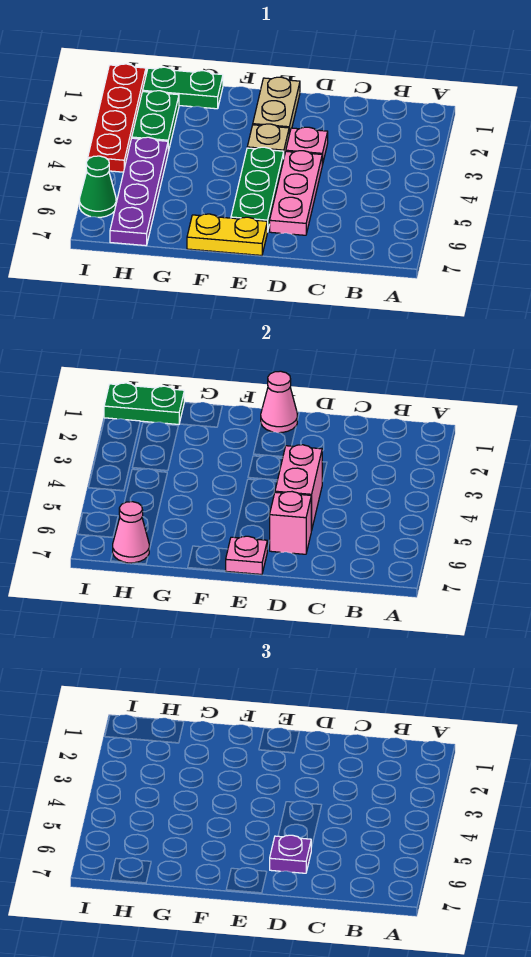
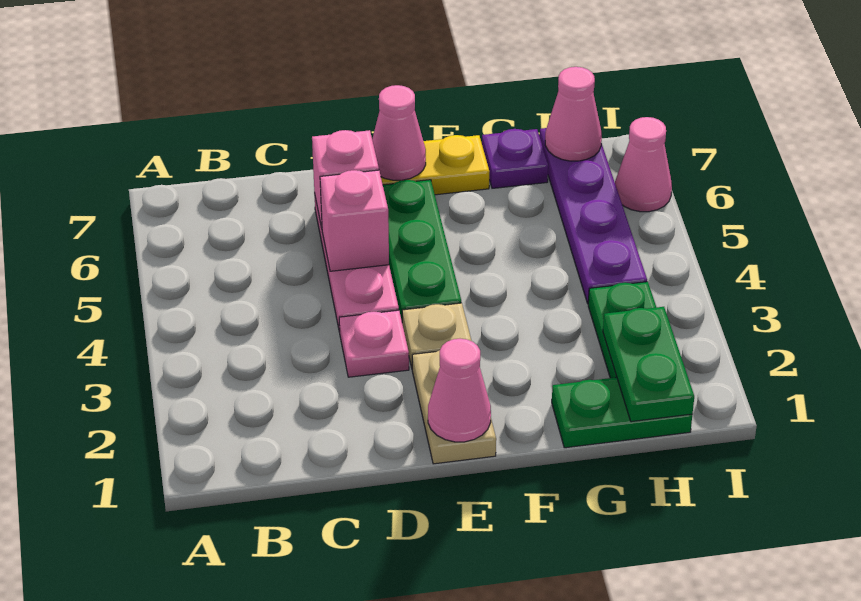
pink 1x2 brick [275,445,322,531] -> pink 1x1 brick [320,170,389,271]
purple 1x1 plate [270,835,311,873] -> purple 1x1 plate moved to [482,129,548,188]
pink 1x1 plate [226,536,267,574] -> pink 1x1 cone [372,85,426,180]
green 1x2 plate [104,383,184,424] -> green 1x2 plate turned to [603,307,694,422]
red 1x4 plate [88,64,146,172] -> none
green 1x1 cone [80,156,116,217] -> pink 1x1 cone [615,117,672,212]

